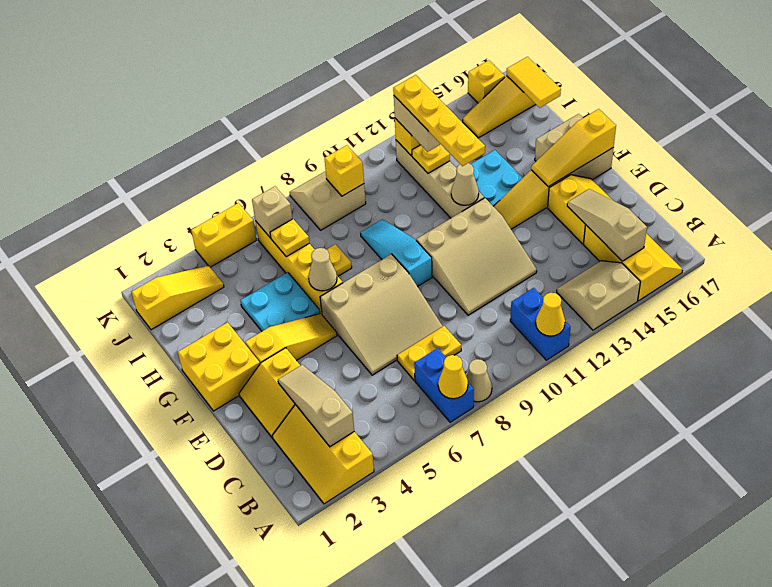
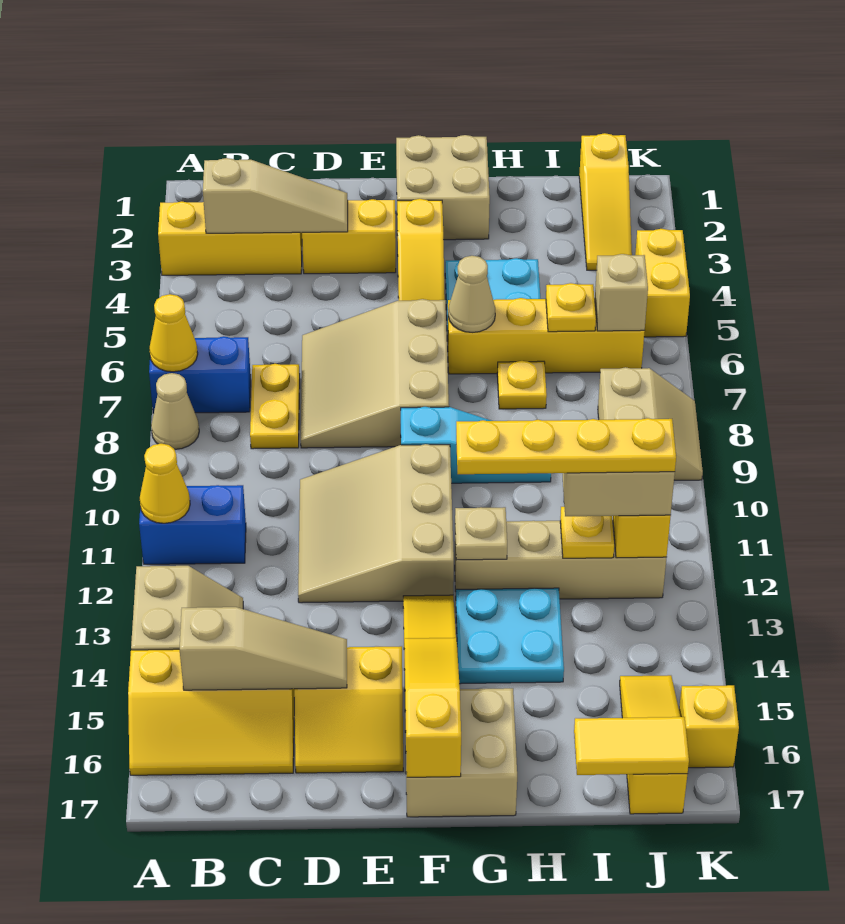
yellow 2x2 brick [178,322,260,411] -> tan 2x2 brick [396,135,490,240]
tan 1x1 cone [451,163,479,205] -> tan 1x1 plate [455,507,507,560]
yellow 1x1 brick [324,145,364,196] -> none

